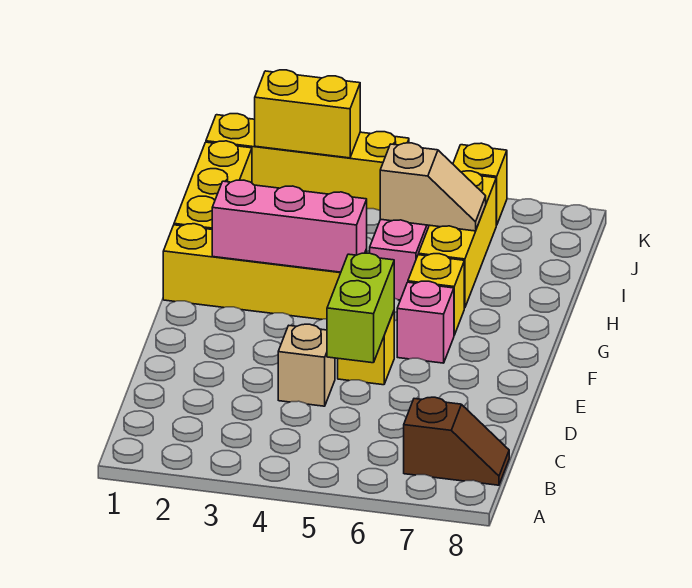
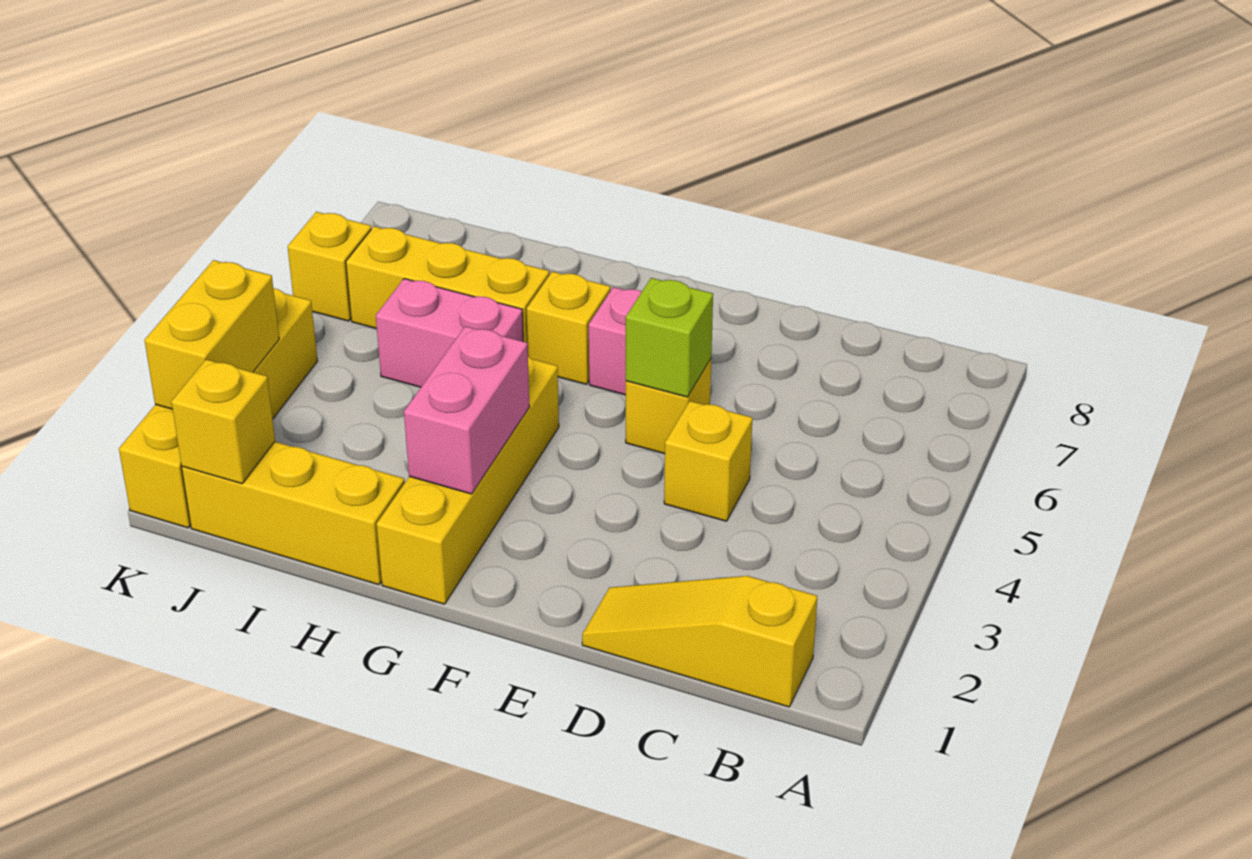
none -> yellow 1x3 slope [582,576,817,707]
brown 1x2 slope [404,397,509,485] -> none
tan 1x1 brick [278,324,335,406] -> yellow 1x1 brick [664,401,752,521]
lime 1x2 brick [327,253,394,363] -> lime 1x1 brick [626,278,713,397]
pink 1x3 brick [212,180,367,272] -> pink 1x2 brick [404,326,530,494]
tan 1x2 slope [380,143,486,231] -> none
none -> yellow 1x1 brick [171,359,275,484]

